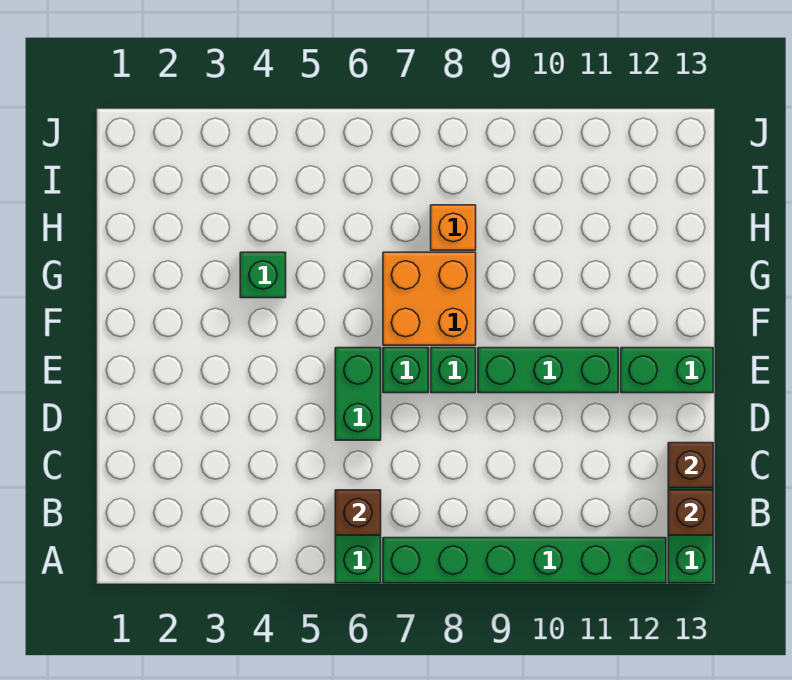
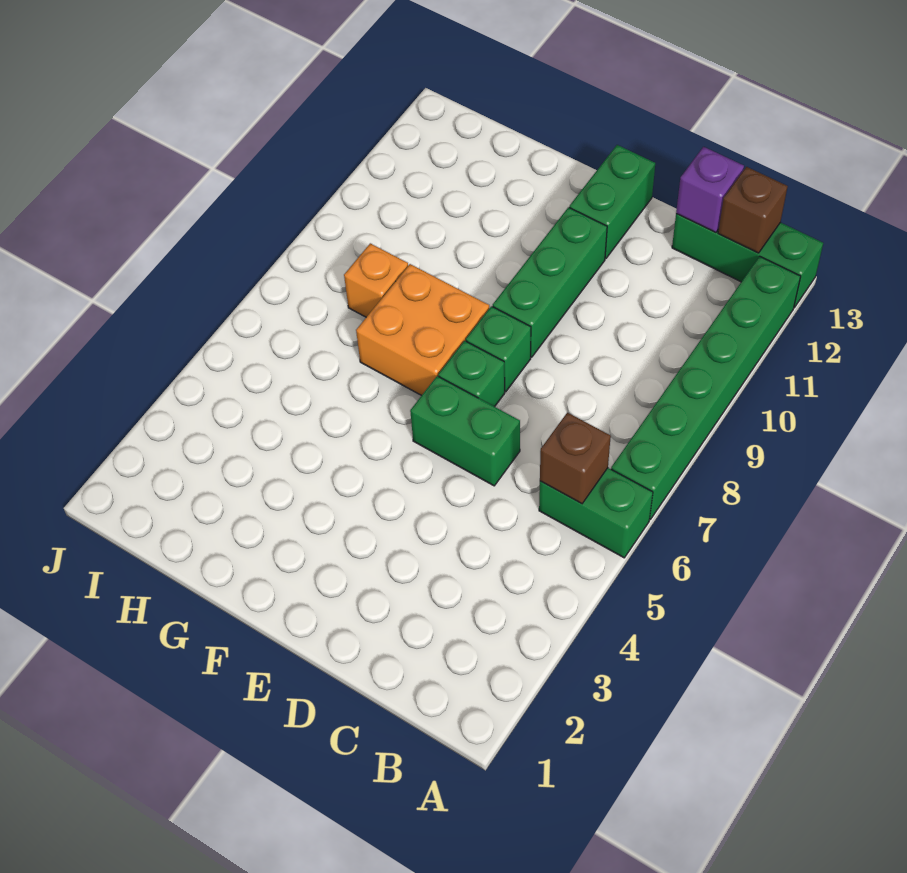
brown 1x1 brick [668,443,713,488] -> purple 1x1 brick [676,147,744,233]
green 1x1 brick [240,252,286,298] -> none

